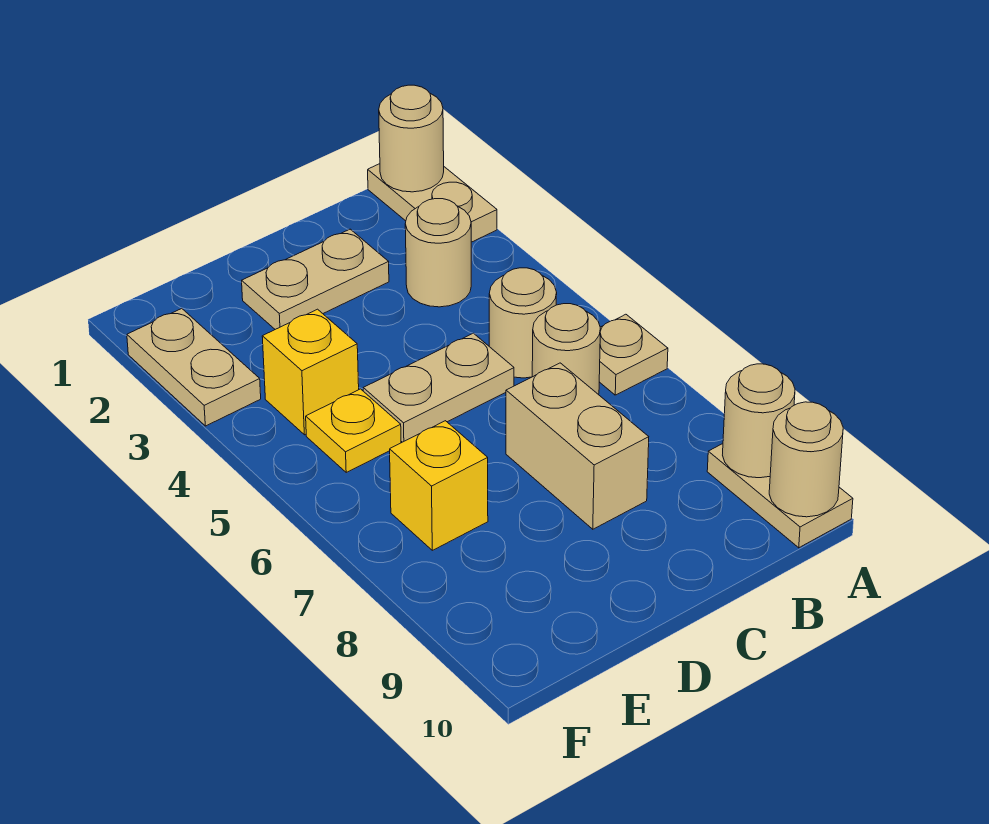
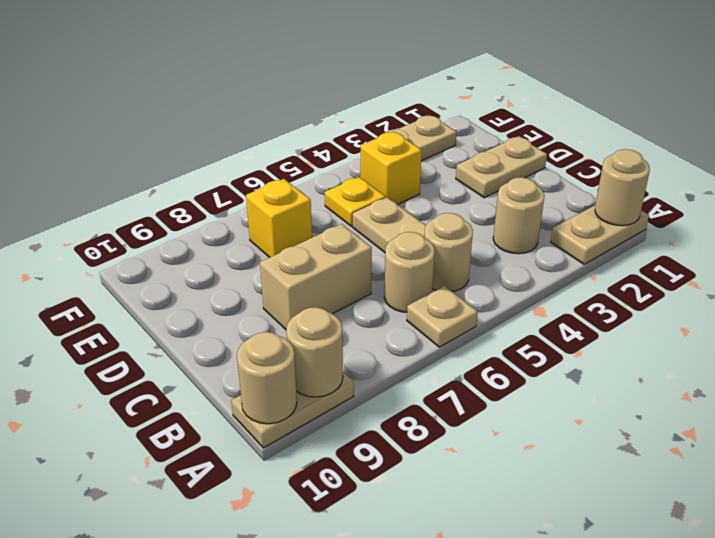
tan 1x2 plate [242,229,389,329] -> tan 1x2 plate turned to [456,137,547,198]

